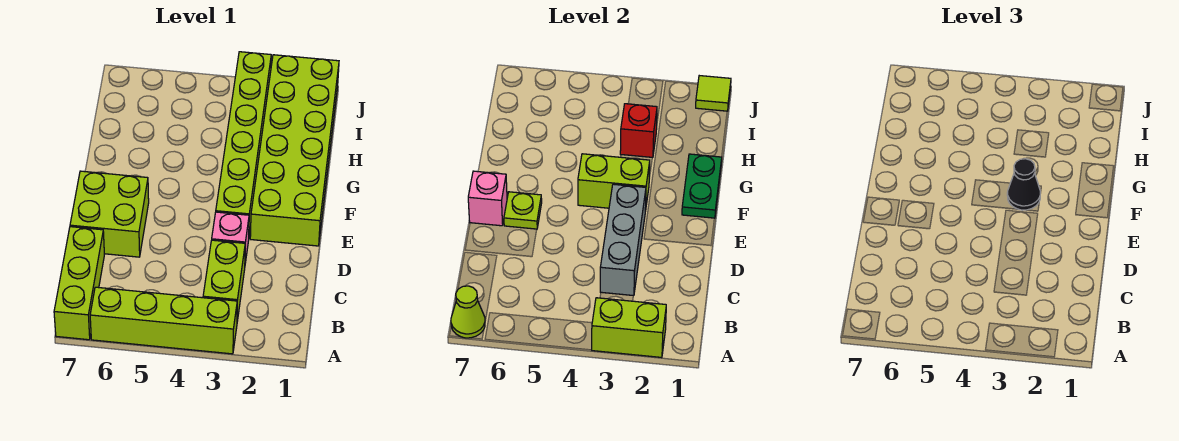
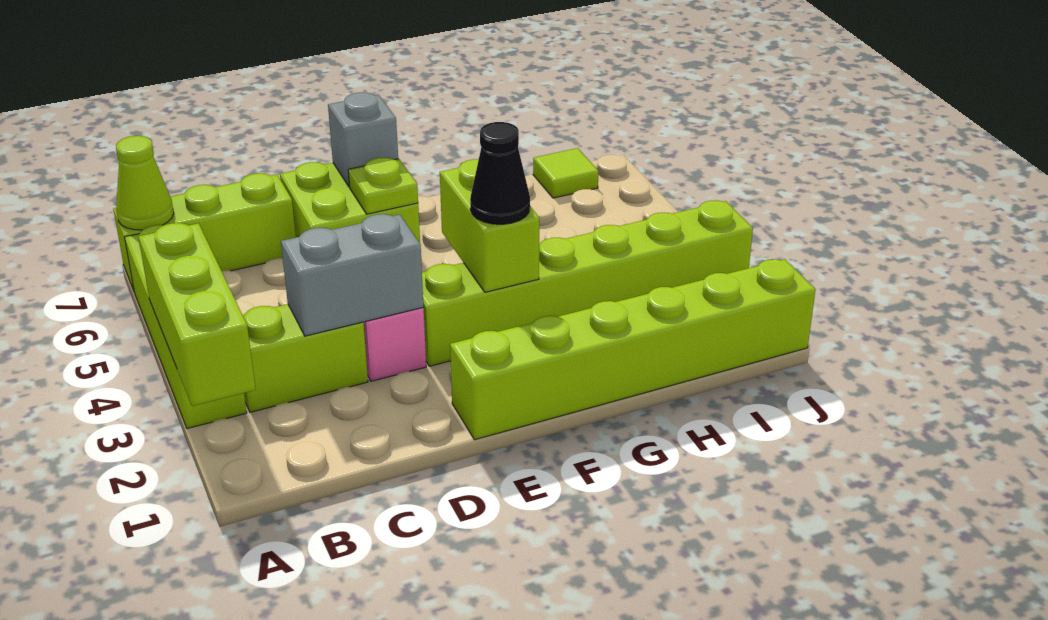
lime 1x2 brick [592,298,666,357] -> lime 1x3 brick [138,223,256,406]
grey 1x3 brick [600,184,646,296] -> grey 1x2 brick [281,214,424,336]
lime 2x6 brick [250,55,339,246] -> lime 1x6 brick [450,259,816,440]
pink 1x1 brick [468,171,507,226] -> grey 1x1 brick [328,92,398,186]
green 1x2 plate [682,154,722,218] -> none
red 1x1 brick [620,104,657,158] -> none
lime 1x1 tile [696,76,731,111] -> lime 1x1 tile moved to [533,148,599,198]

